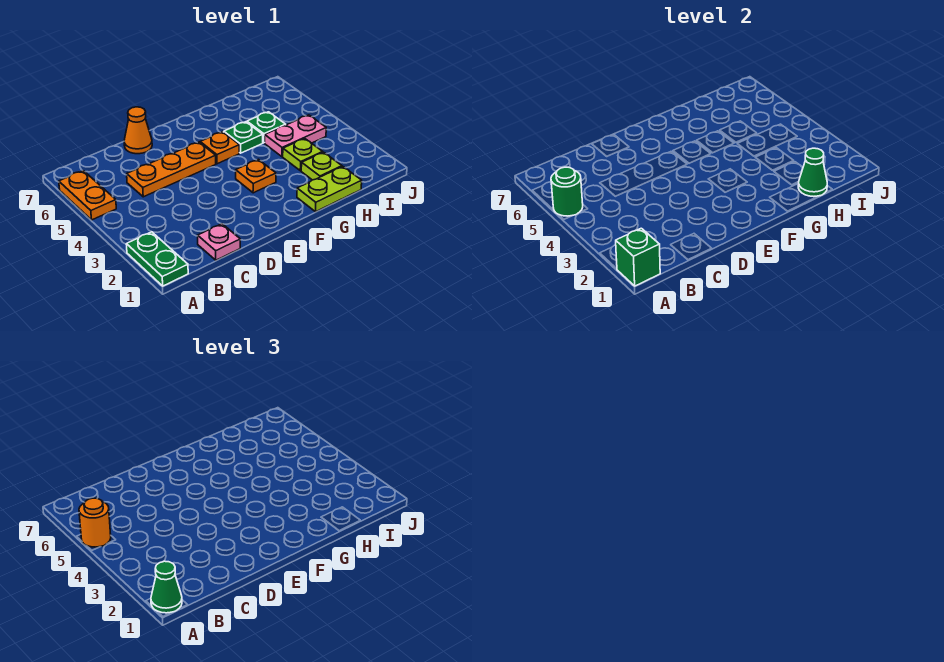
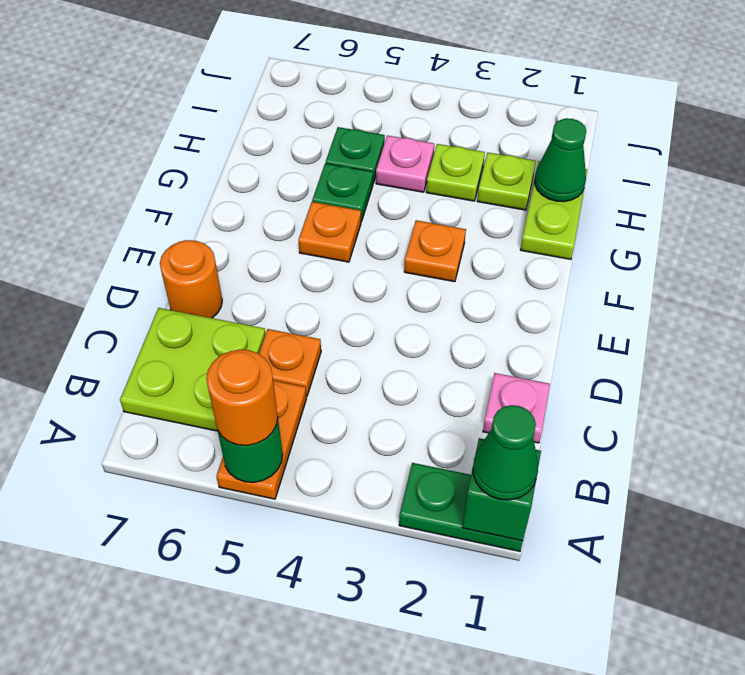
orange 1x2 plate [59,171,116,220] -> orange 1x2 plate turned to [216,381,306,499]
none -> lime 2x2 plate [120,308,266,431]
orange 1x3 plate [127,142,216,197] -> orange 1x1 plate [259,329,321,396]
orange 1x1 cone [124,107,152,154] -> orange 1x1 round brick [160,240,222,318]
pink 1x2 plate [265,115,326,157] -> pink 1x1 plate [376,135,434,192]

